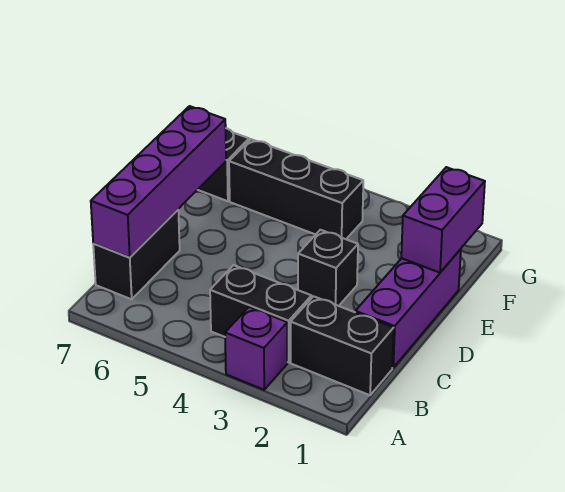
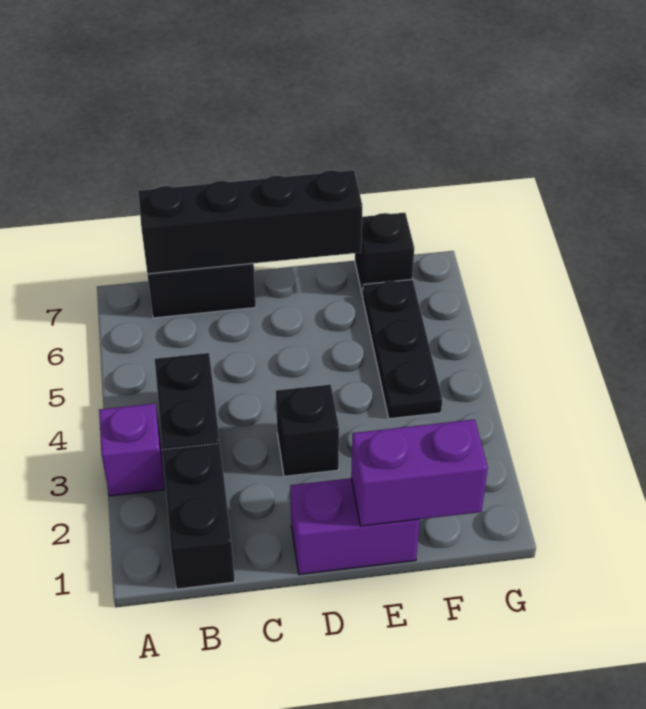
purple 1x4 brick [91,106,226,258] -> black 1x4 brick [138,170,362,274]
purple 1x3 brick [355,249,461,368] -> purple 1x2 brick [290,478,420,575]
black 1x3 brick [229,139,363,239] -> black 1x3 plate [363,279,442,419]

